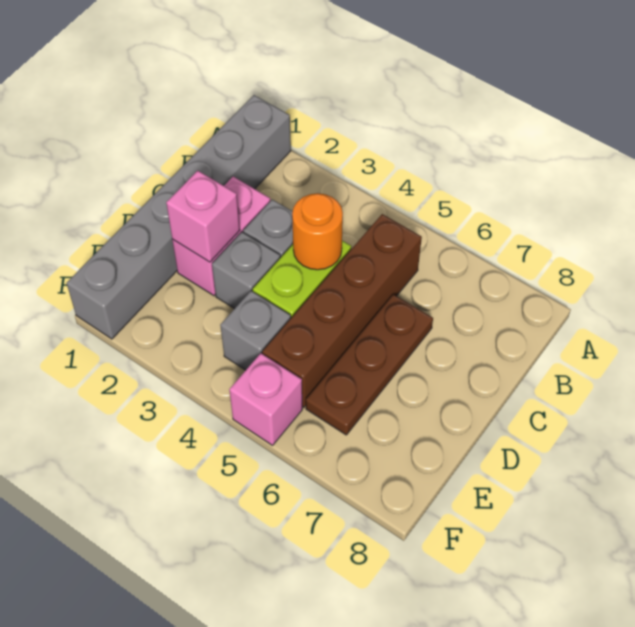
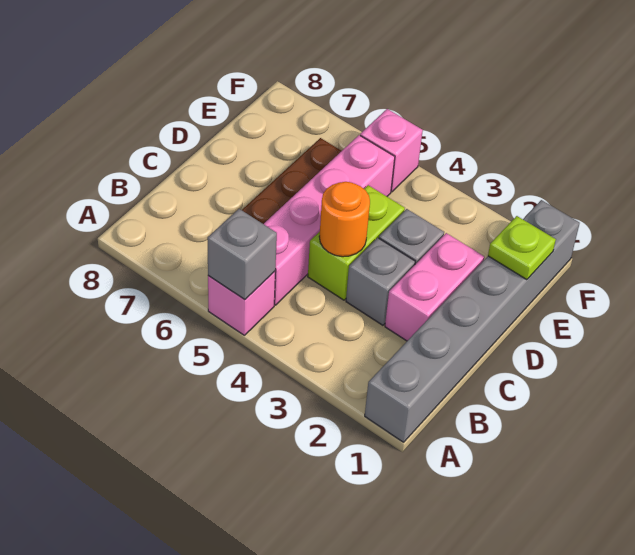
brown 1x4 brick [262,214,422,408] -> pink 1x4 brick [264,135,395,305]
pink 1x1 brick [166,171,240,262] -> pink 1x1 brick moved to [208,271,275,335]
none -> lime 1x1 plate [488,216,556,280]
grey 1x1 brick [220,291,291,370] -> grey 1x1 brick moved to [207,209,277,300]

